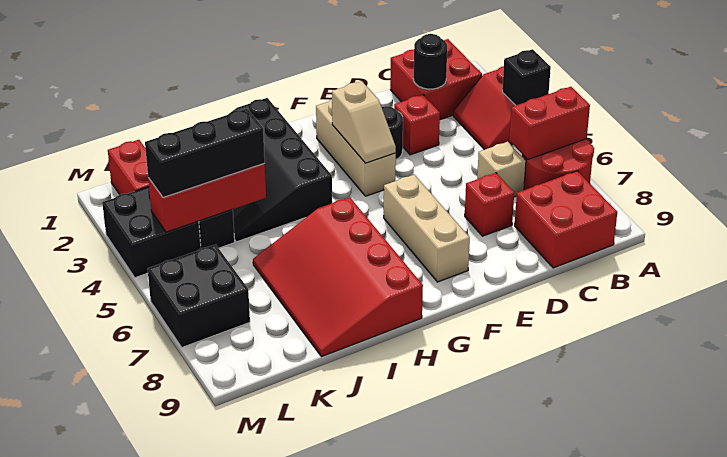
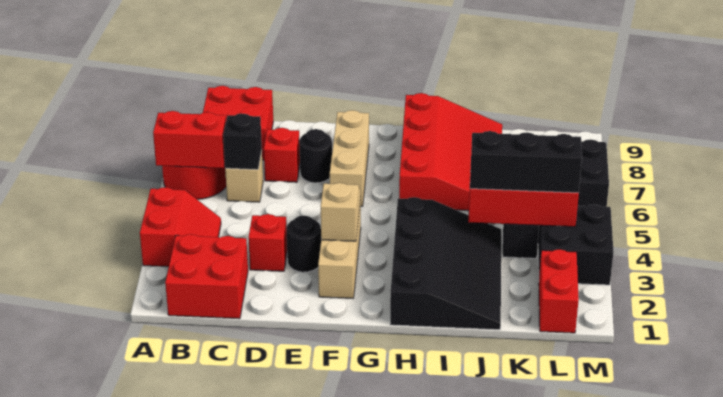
black 1x1 brick [502,49,551,105] -> black 1x1 brick moved to [223,114,262,170]
black 1x1 round brick [414,34,447,89] -> black 1x1 round brick moved to [299,129,332,183]

